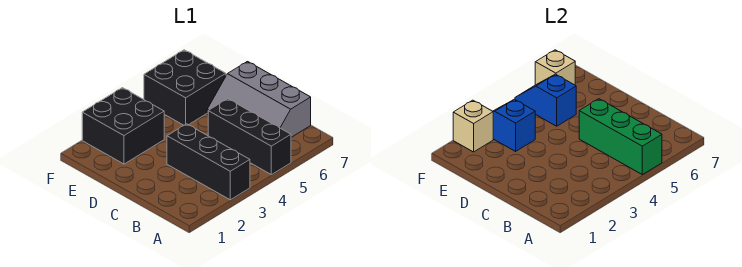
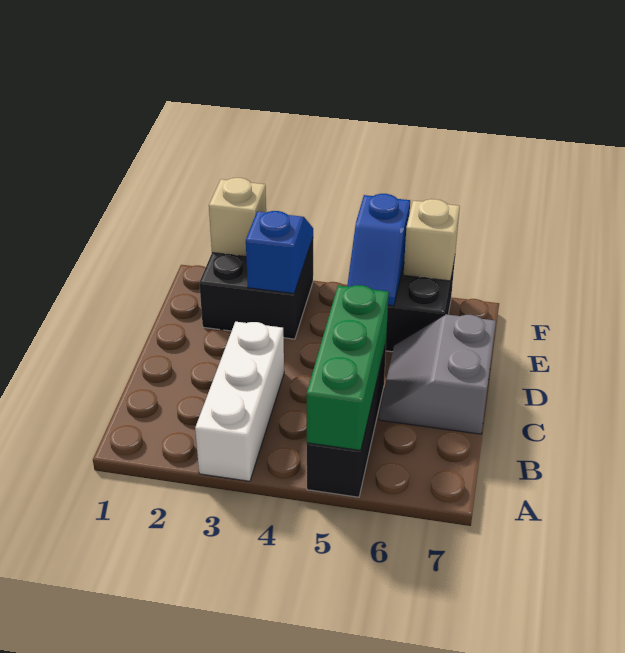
black 1x3 brick [167,124,250,200] -> white 1x3 brick [195,322,284,481]
grey 2x3 slope [207,62,311,137] -> grey 2x2 slope [379,314,496,434]
blue 1x2 slope [515,74,576,126] -> blue 1x2 slope turned to [347,194,410,306]

